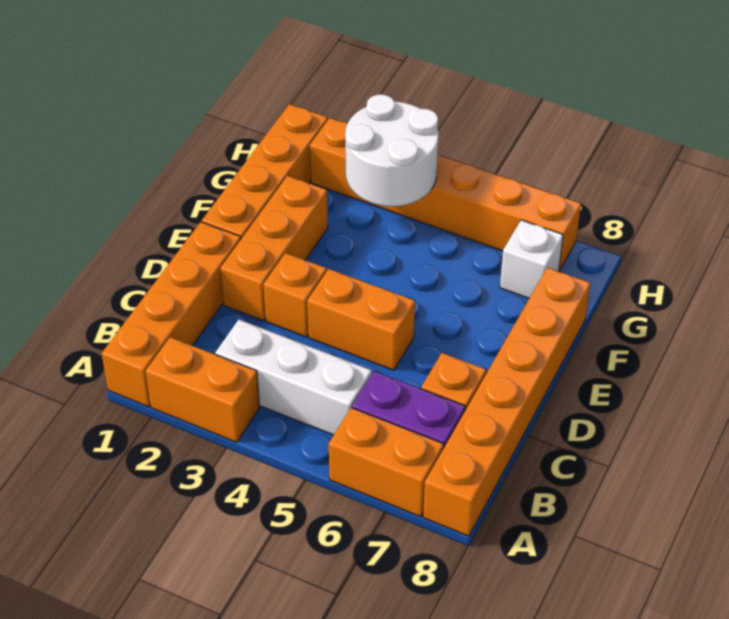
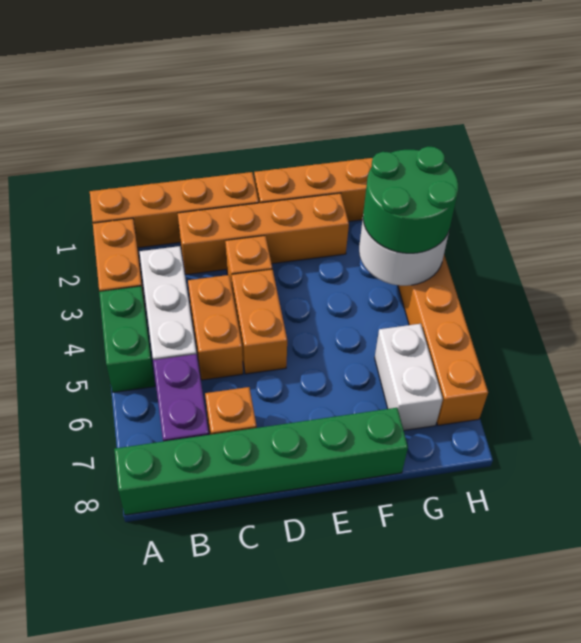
none -> green 1x2 brick [99,286,155,392]
orange 1x2 brick [329,408,444,517] -> orange 1x2 brick moved to [188,275,243,380]
orange 1x6 brick [423,267,590,536] -> green 1x6 brick [114,408,408,515]
orange 1x3 brick [220,176,328,321] -> orange 1x4 brick [178,193,349,275]
none -> green 2x2 round brick [363,147,458,253]
white 1x1 brick [500,220,563,298] -> white 1x2 brick [375,324,443,430]

